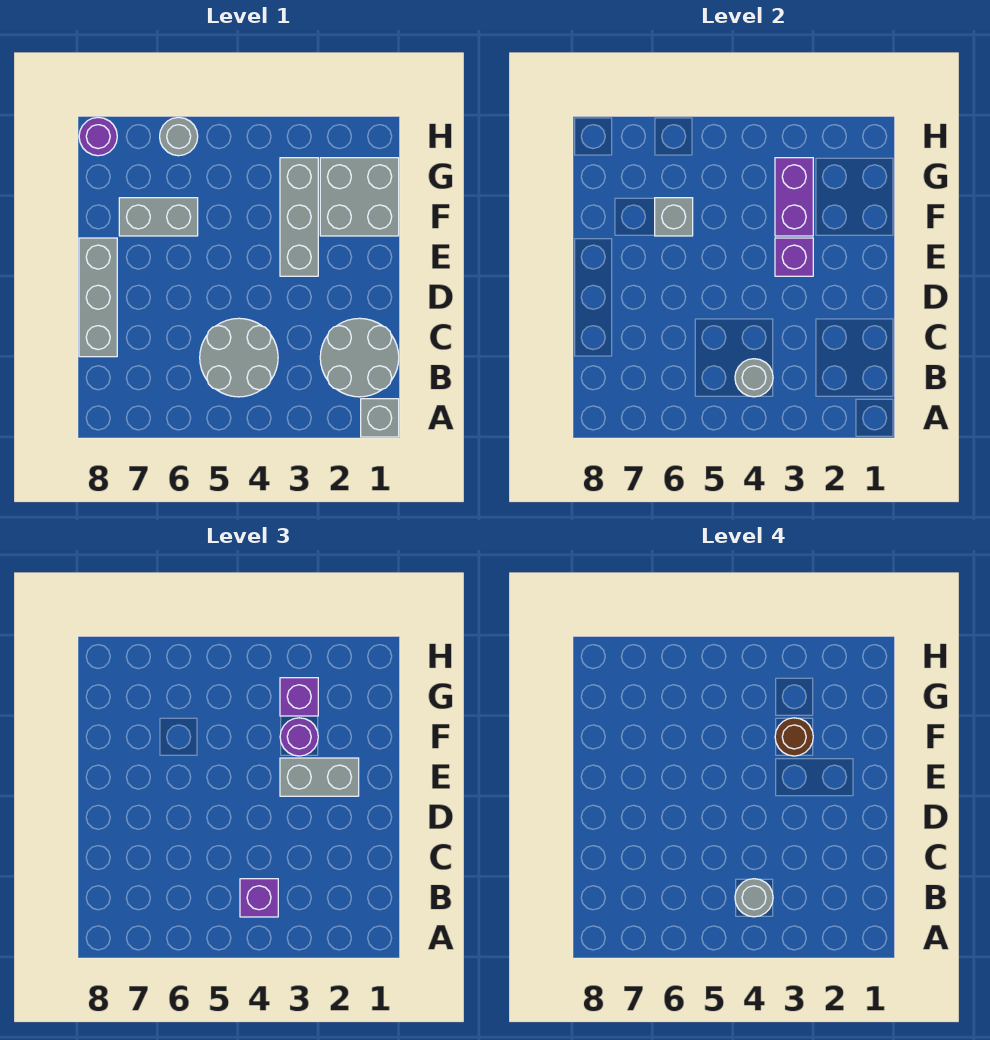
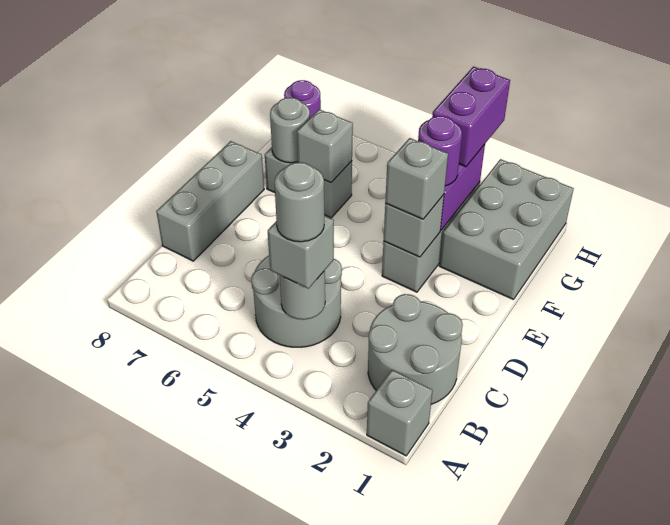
purple 1x1 brick [240,879,278,917] -> grey 1x1 brick [268,216,334,289]
grey 1x2 brick [280,758,359,796] -> grey 1x1 brick [385,138,448,219]
purple 1x1 brick [775,238,813,276] -> grey 1x1 brick [384,195,444,257]
grey 2x2 brick [320,158,399,236] -> grey 2x3 brick [439,159,574,300]
brown 1x1 round brick [775,718,813,756] -> none
purple 1x1 brick [280,678,318,716] -> purple 1x2 brick [432,67,510,167]
grey 1x1 round brick [160,117,198,156] -> grey 1x1 round brick moved to [270,98,310,163]

